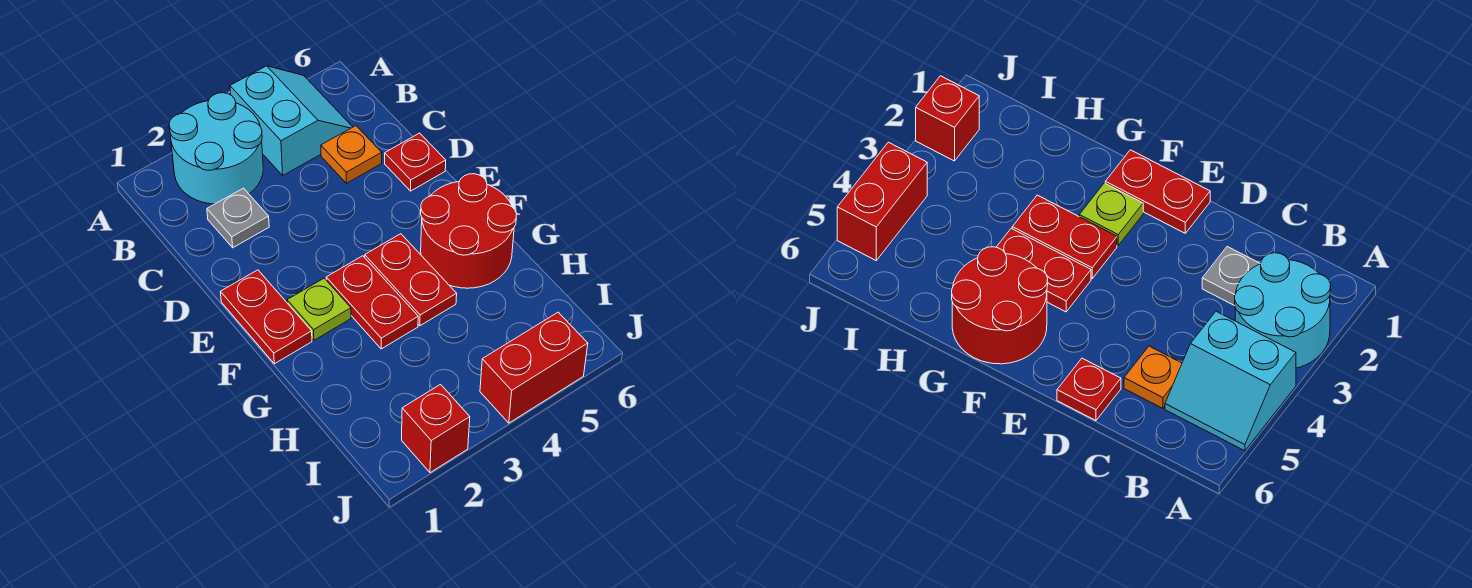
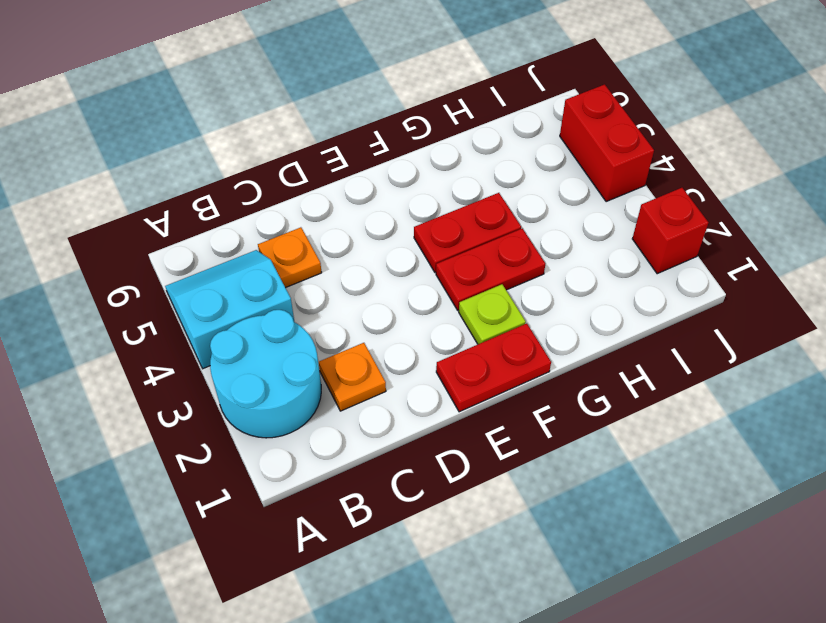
grey 1x1 plate [207,188,269,248] -> orange 1x1 plate [319,343,386,411]
red 1x1 plate [385,133,446,191] -> none
red 2x2 round brick [421,174,517,288] -> none

